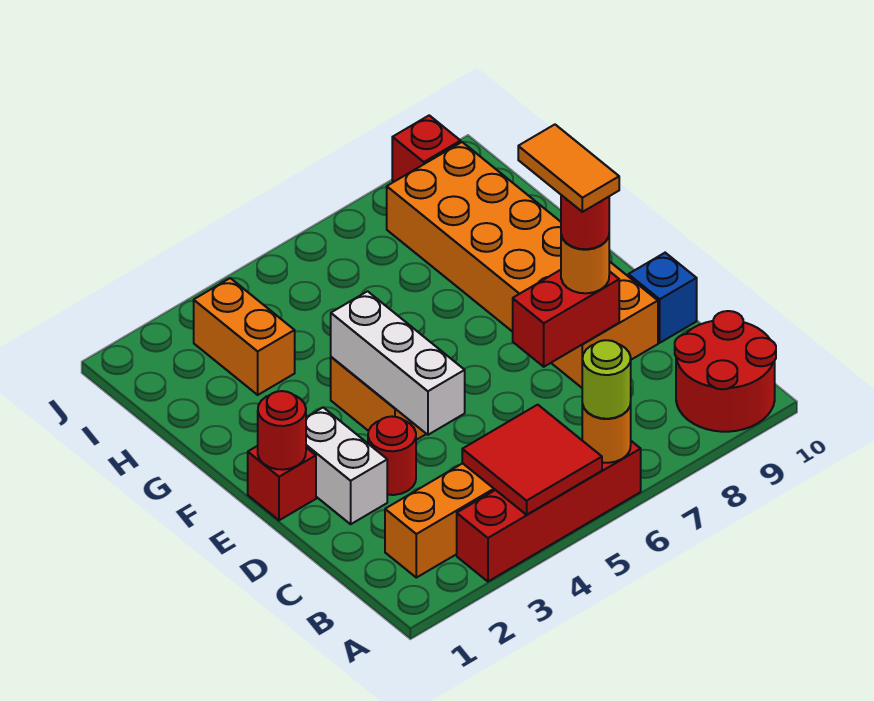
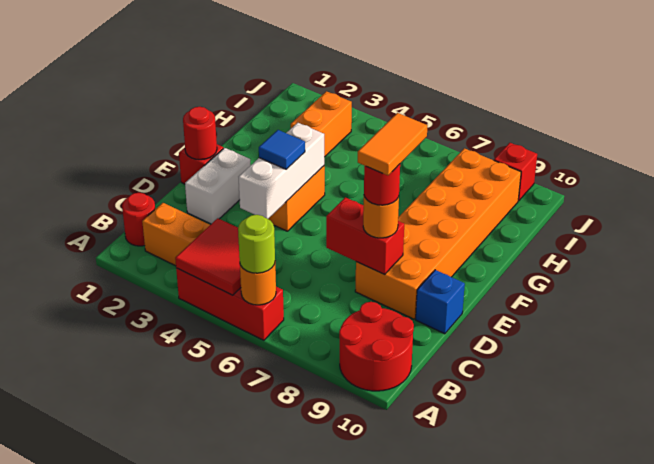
red 1x4 brick [457,439,641,581] -> red 1x3 brick [176,268,284,340]
red 1x1 round brick [368,416,416,495] -> red 1x1 round brick moved to [122,193,155,246]
none -> blue 1x1 tile [259,130,305,169]

